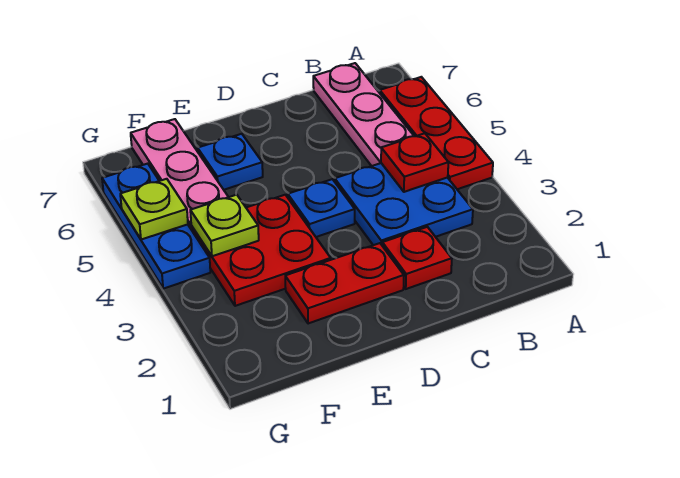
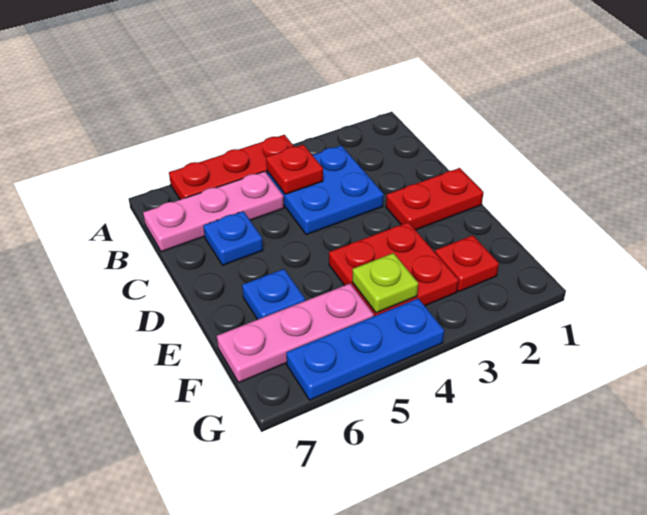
red 1x1 plate [382,227,452,289] -> red 1x1 plate moved to [435,235,499,292]
red 1x2 plate [285,243,404,324] -> red 1x2 plate turned to [386,168,484,230]
blue 1x1 plate [288,179,355,237] -> blue 1x1 plate moved to [203,211,263,265]
lime 1x1 plate [120,179,188,240] -> none

